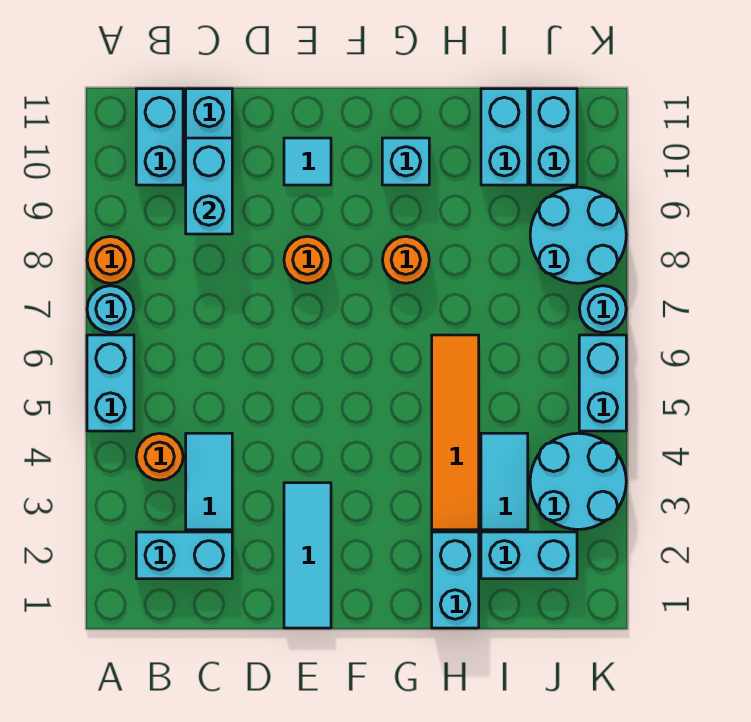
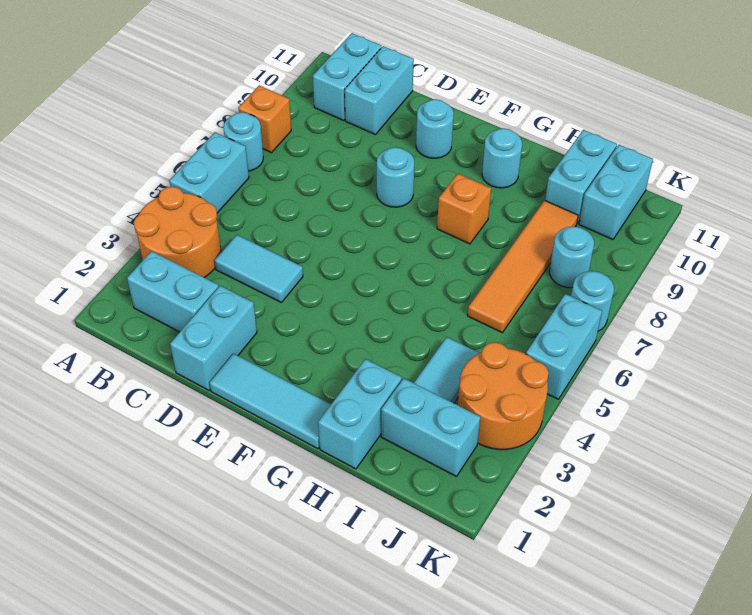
orange 1x1 round brick [87,237,134,283] -> orange 1x1 brick [238,85,291,153]
orange 1x1 round brick [136,433,183,480] -> orange 2x2 round brick [134,187,221,278]
cyan 1x2 tile [186,433,232,530] -> cyan 1x2 tile turned to [215,235,303,303]
cyan 1x2 brick [186,138,232,234] -> cyan 1x2 brick moved to [170,286,257,390]
cyan 1x3 tile [284,483,331,628] -> cyan 1x3 tile turned to [210,354,331,449]
orange 1x1 round brick [284,236,331,283] -> cyan 1x1 round brick [377,147,414,207]
cyan 1x1 tile [284,138,331,185] -> cyan 1x1 round brick [416,99,454,158]
orange 1x1 round brick [383,237,429,283] -> orange 1x1 brick [437,174,491,244]
cyan 1x1 brick [382,138,429,185] -> cyan 1x1 round brick [482,128,522,188]
orange 1x4 tile [432,335,479,530] -> orange 1x4 tile moved to [468,200,578,333]
cyan 2x2 round brick [530,433,626,529] -> orange 2x2 round brick [458,342,549,450]
cyan 2x2 round brick [530,187,626,283] -> cyan 1x1 round brick [550,227,594,288]

